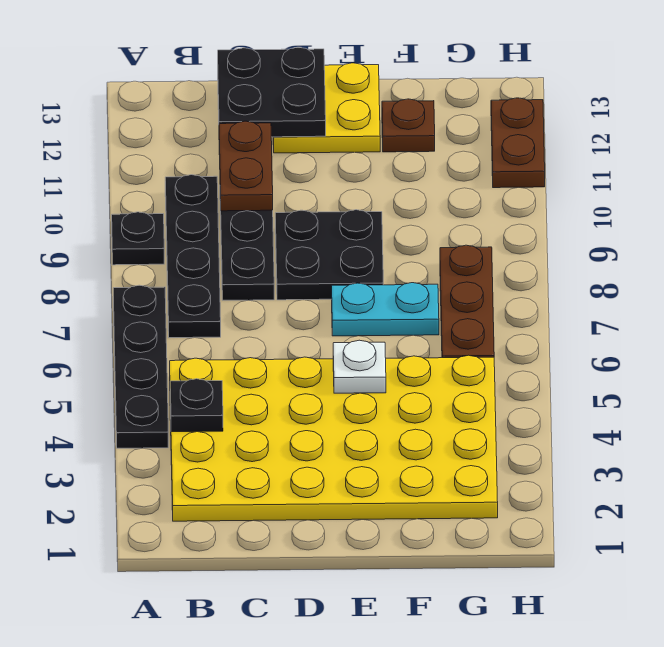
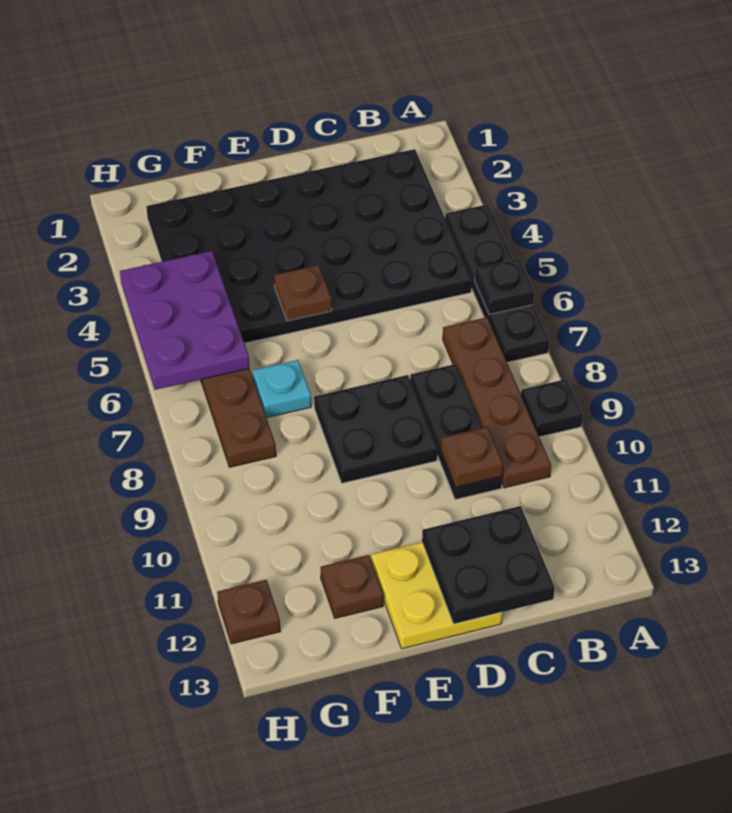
yellow 4x6 plate [170,355,498,521] -> black 4x6 plate [146,149,472,343]
black 1x1 plate [170,379,223,432] -> black 1x1 plate moved to [475,259,534,314]
black 1x4 plate [165,175,221,338] -> brown 1x4 plate [443,317,551,488]
brown 1x2 plate [219,121,273,211] -> brown 1x1 plate [441,427,503,487]
white 1x1 plate [333,340,386,393] -> brown 1x1 plate [274,265,332,321]
cyan 1x2 plate [332,283,439,336] -> cyan 1x1 plate [252,360,311,418]
none -> purple 2x3 plate [120,251,249,390]
brown 1x2 plate [491,98,545,188] -> brown 1x1 plate [217,580,280,644]

